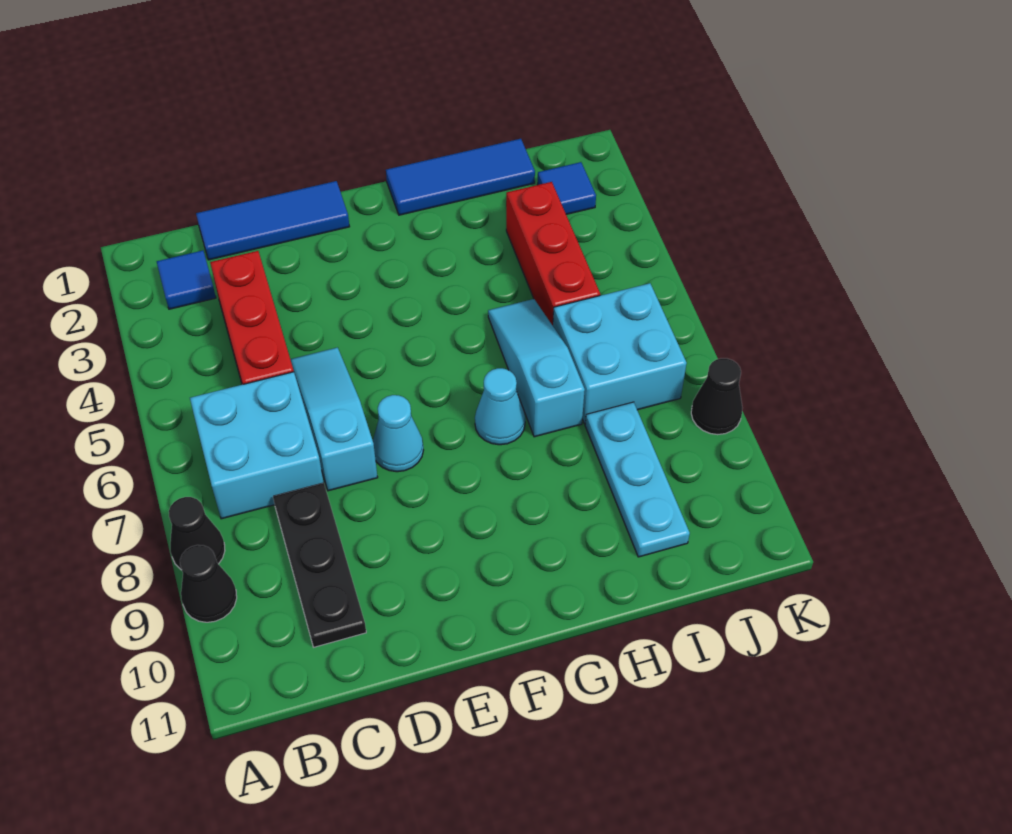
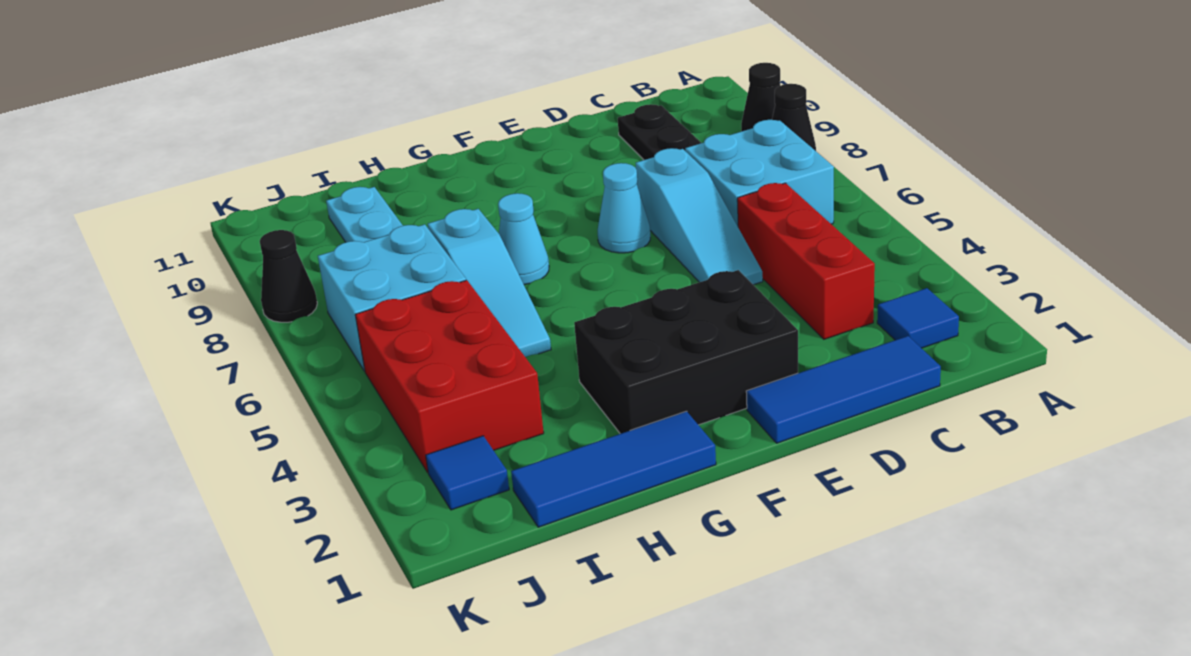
none -> black 2x3 brick [574,270,798,434]
red 1x3 brick [506,182,600,326] -> red 2x3 brick [355,280,544,473]

